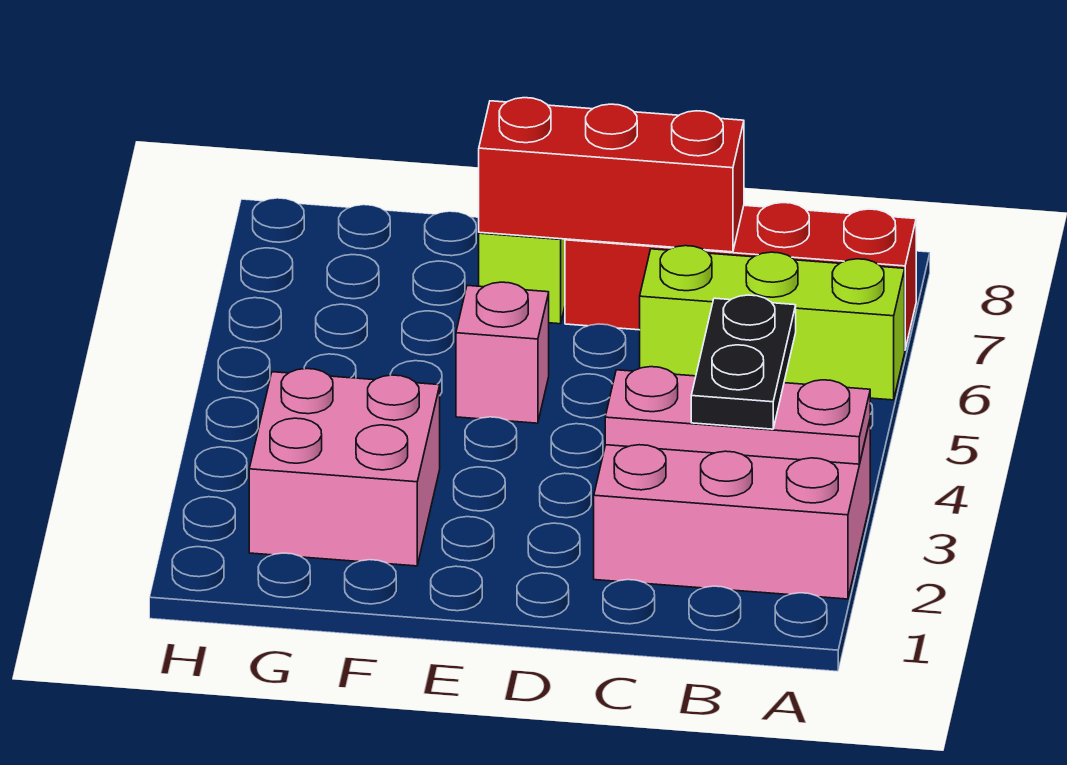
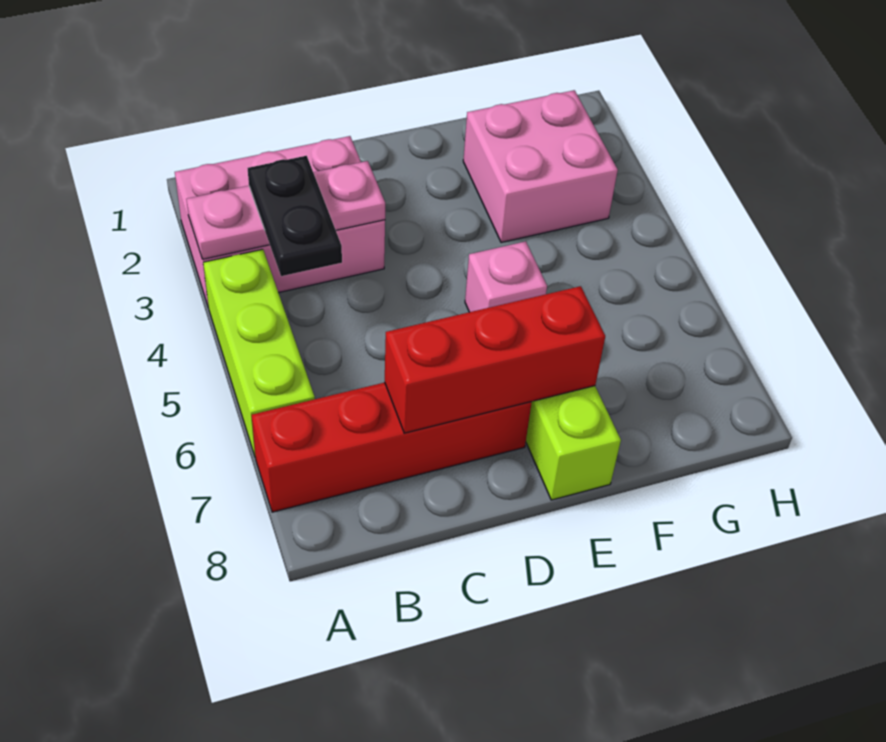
lime 1x3 brick [640,246,905,400] -> lime 1x3 brick turned to [203,249,315,458]

